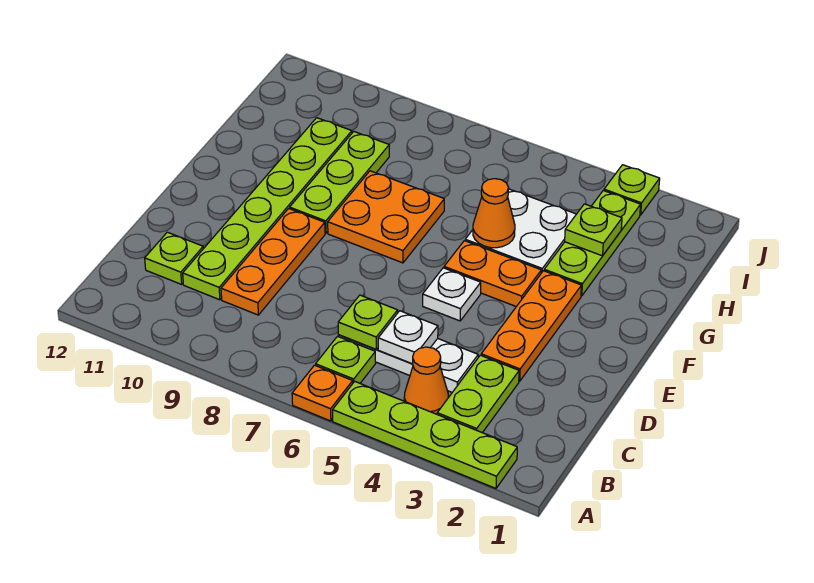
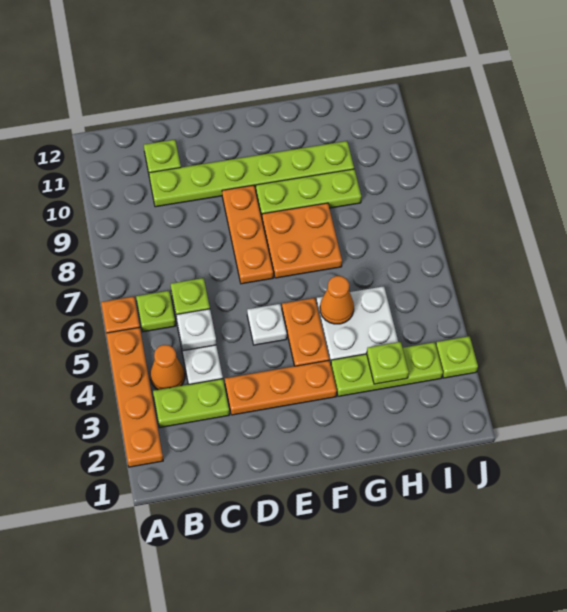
lime 1x4 plate [333,382,517,488] -> orange 1x4 plate [106,327,163,467]
orange 1x3 plate [221,209,325,315] -> orange 1x3 plate turned to [222,185,273,284]

